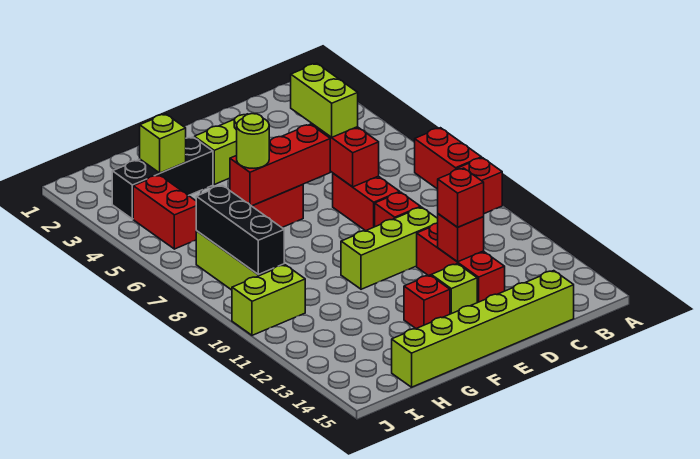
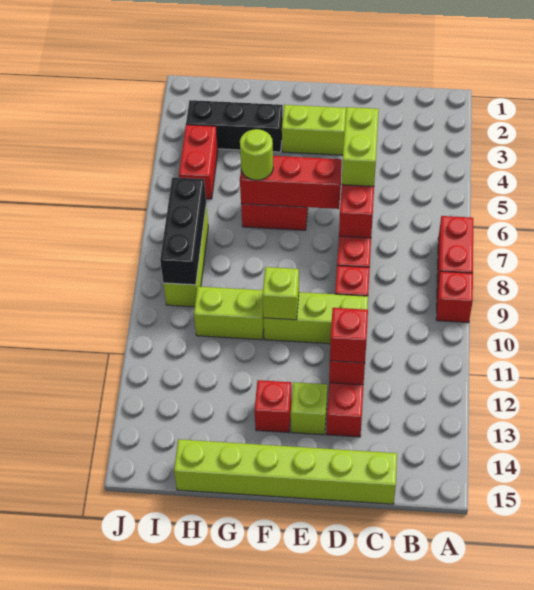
lime 1x1 brick [140,114,186,173] -> lime 1x1 brick moved to [262,267,299,320]
lime 1x2 brick [232,265,305,335] -> lime 1x2 brick moved to [194,287,264,340]

